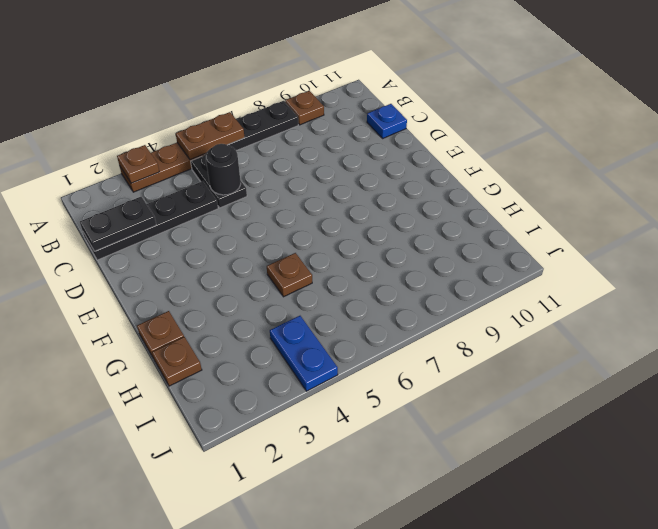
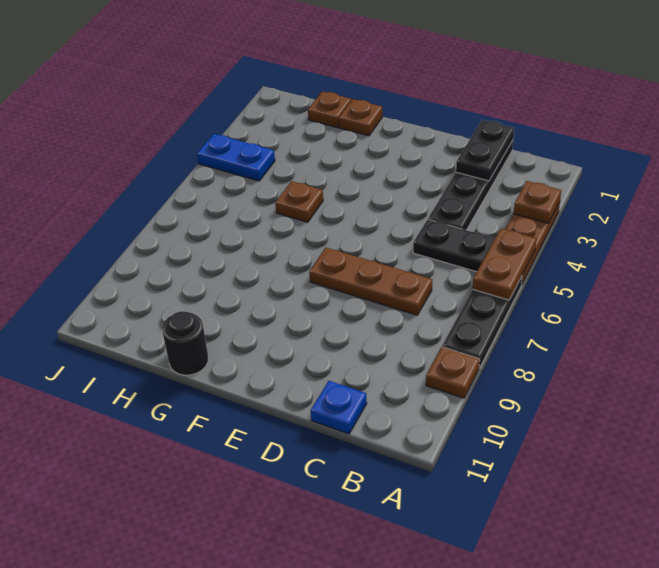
black 1x1 round brick [206,144,241,195] -> black 1x1 round brick moved to [162,311,208,375]
none -> brown 1x3 plate [309,248,432,315]

